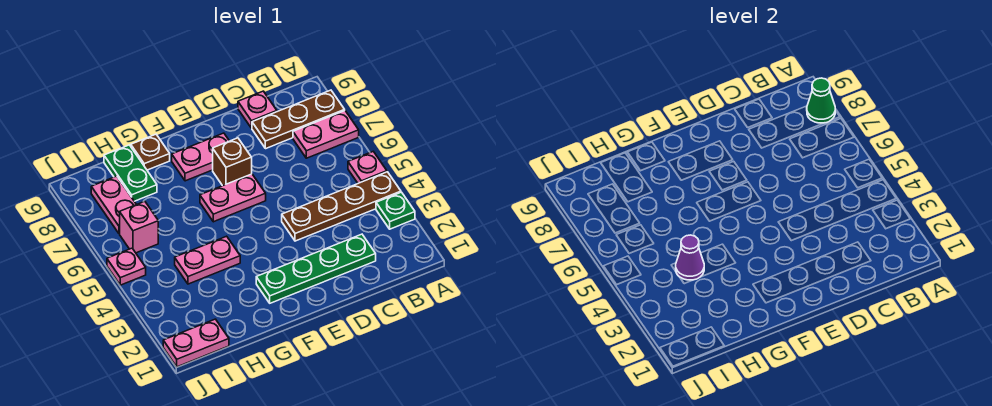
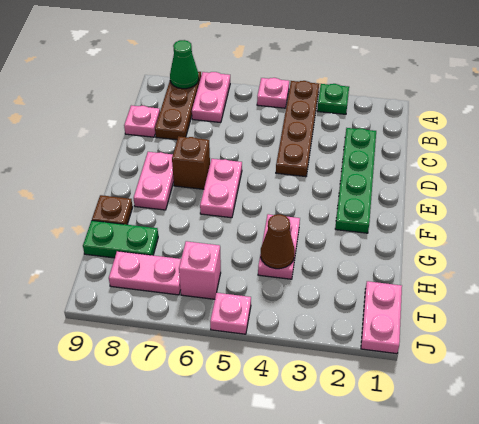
purple 1x1 cone [676,235,704,280] -> brown 1x1 cone [261,214,295,269]

